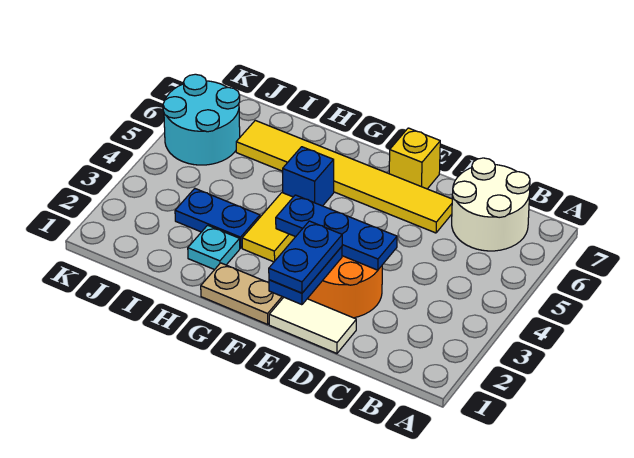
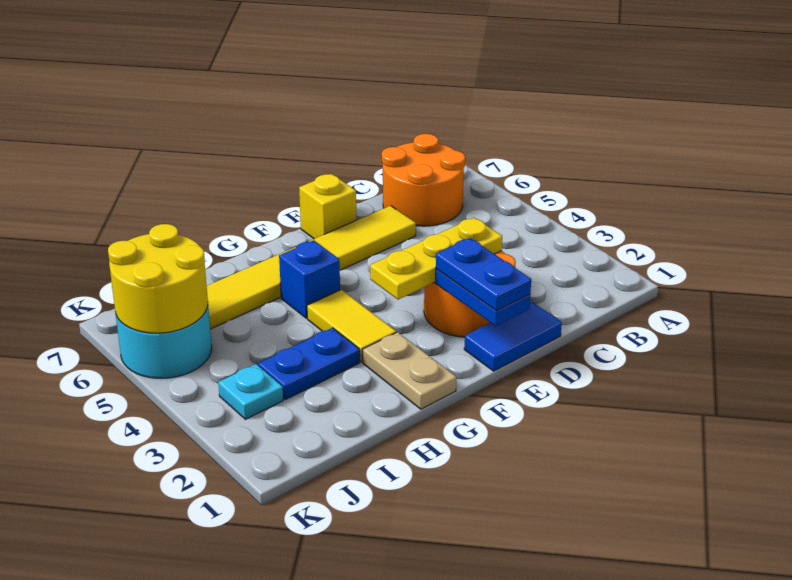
white 2x2 round brick [452,158,530,251] -> orange 2x2 round brick [382,134,465,226]
white 1x2 tile [269,297,356,353] -> blue 1x2 tile [464,302,562,371]
blue 1x3 plate [276,195,397,270] -> yellow 1x3 plate [370,218,502,300]
tan 1x2 plate [201,263,284,324] -> tan 1x2 plate turned to [363,332,456,409]
cyan 1x1 plate [188,225,240,270] -> cyan 1x1 plate moved to [218,364,283,419]
none -> yellow 2x2 round brick [108,224,208,333]

